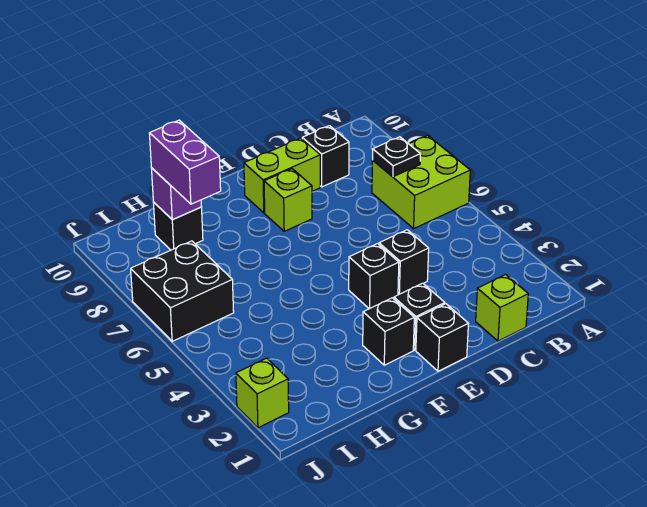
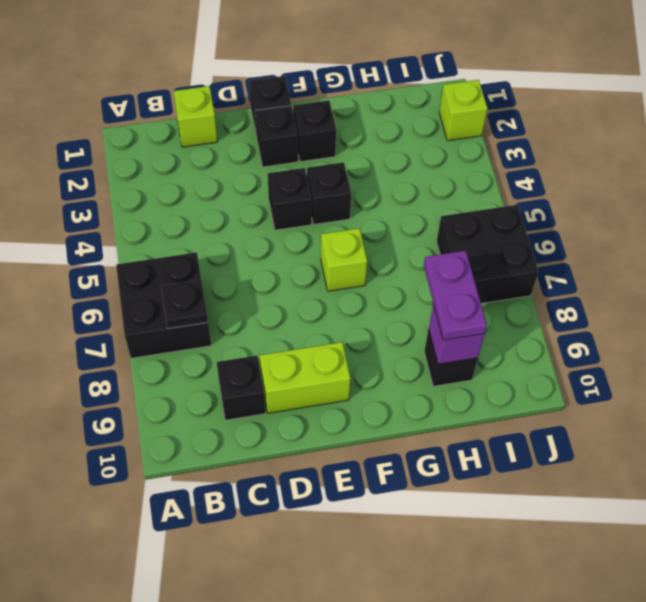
lime 2x2 brick [372,135,470,228] -> black 2x2 brick [116,252,211,358]
black 1x1 brick [379,230,429,294] -> black 1x1 brick moved to [307,162,351,225]
lime 1x1 brick [264,169,312,231] -> lime 1x1 brick moved to [321,228,367,291]
purple 1x2 brick [149,120,221,204] -> purple 1x2 plate [424,251,487,340]

